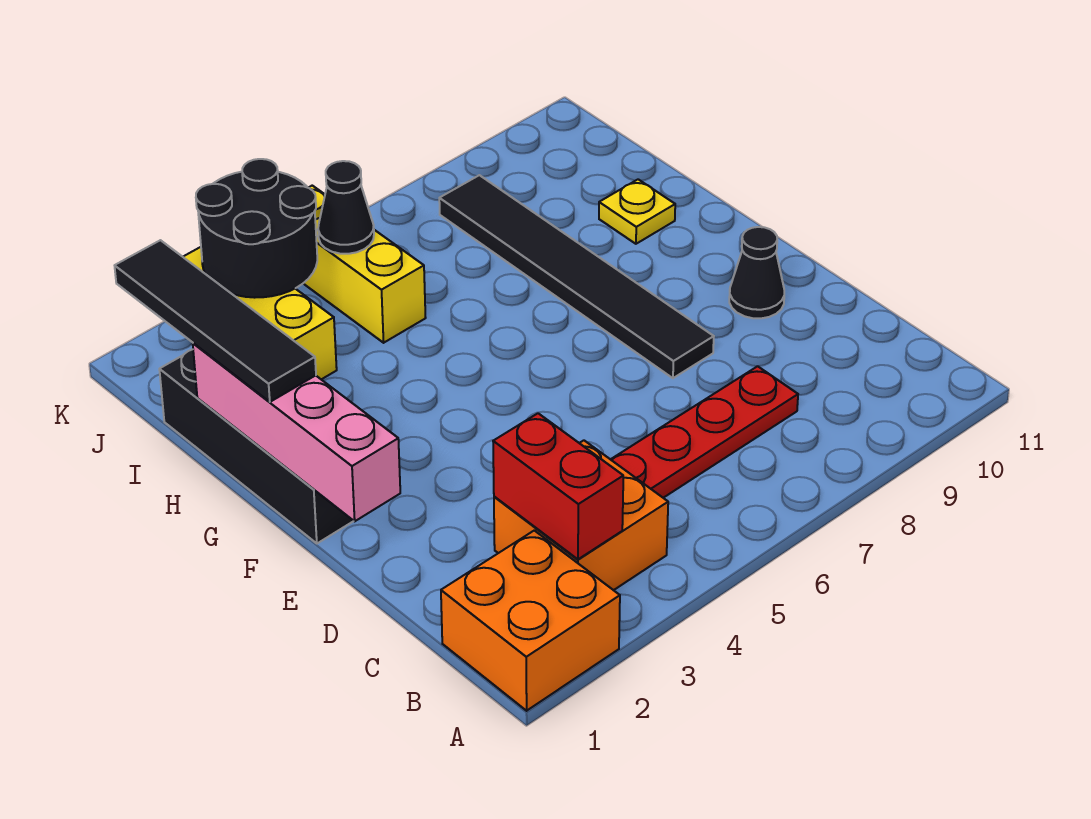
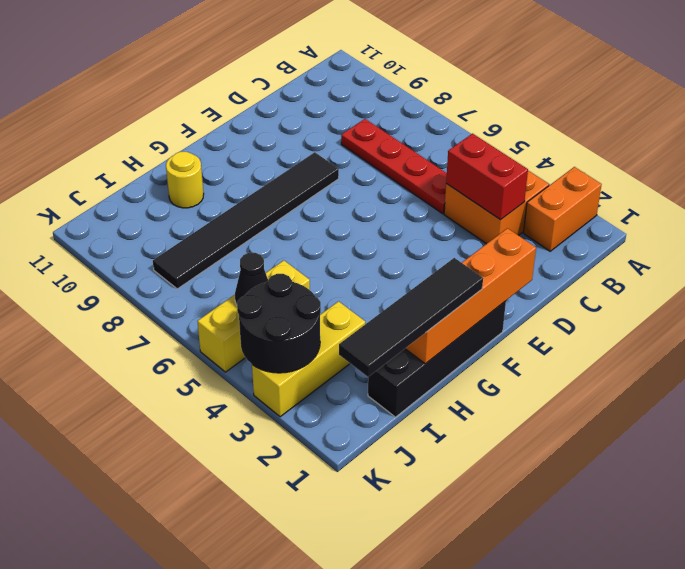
orange 2x2 brick [441,530,620,711] -> orange 1x2 brick [523,167,602,251]
red 1x2 brick [493,413,623,559] -> red 1x2 brick turned to [446,134,528,220]
pink 1x4 brick [193,343,400,521] -> orange 1x4 brick [405,228,536,364]
black 1x1 cone [729,227,784,318] -> none
yellow 1x1 plate [599,179,675,244] -> yellow 1x1 round brick [166,152,204,208]

